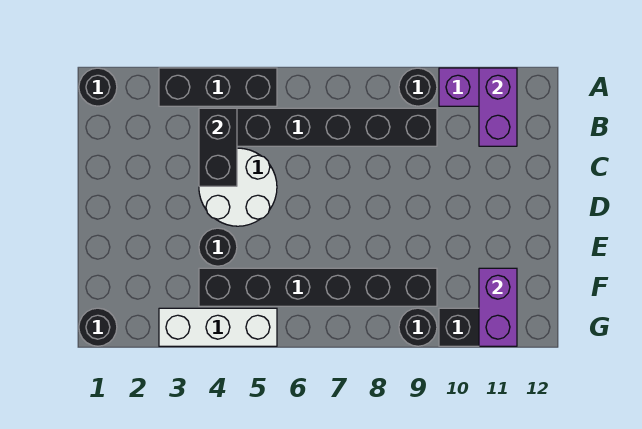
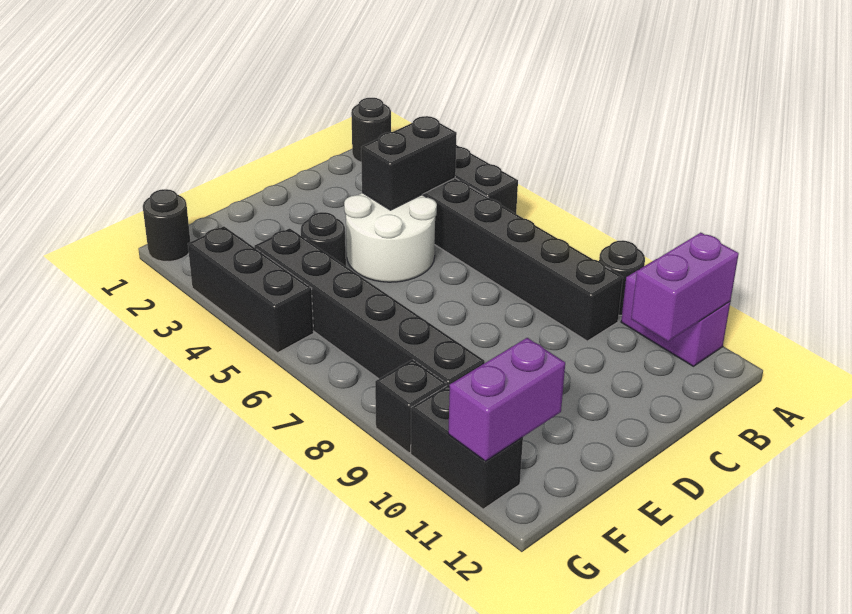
white 1x3 brick [159,308,277,346] -> black 1x3 brick [188,226,314,353]
black 1x1 round brick [399,308,437,346] -> black 1x1 brick [375,360,447,453]

